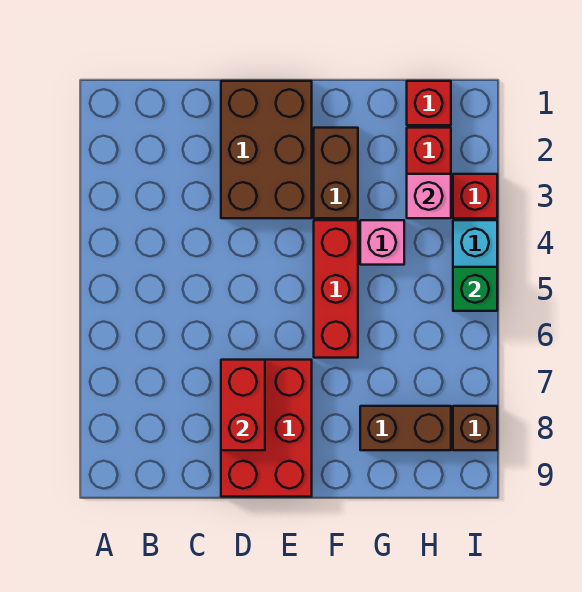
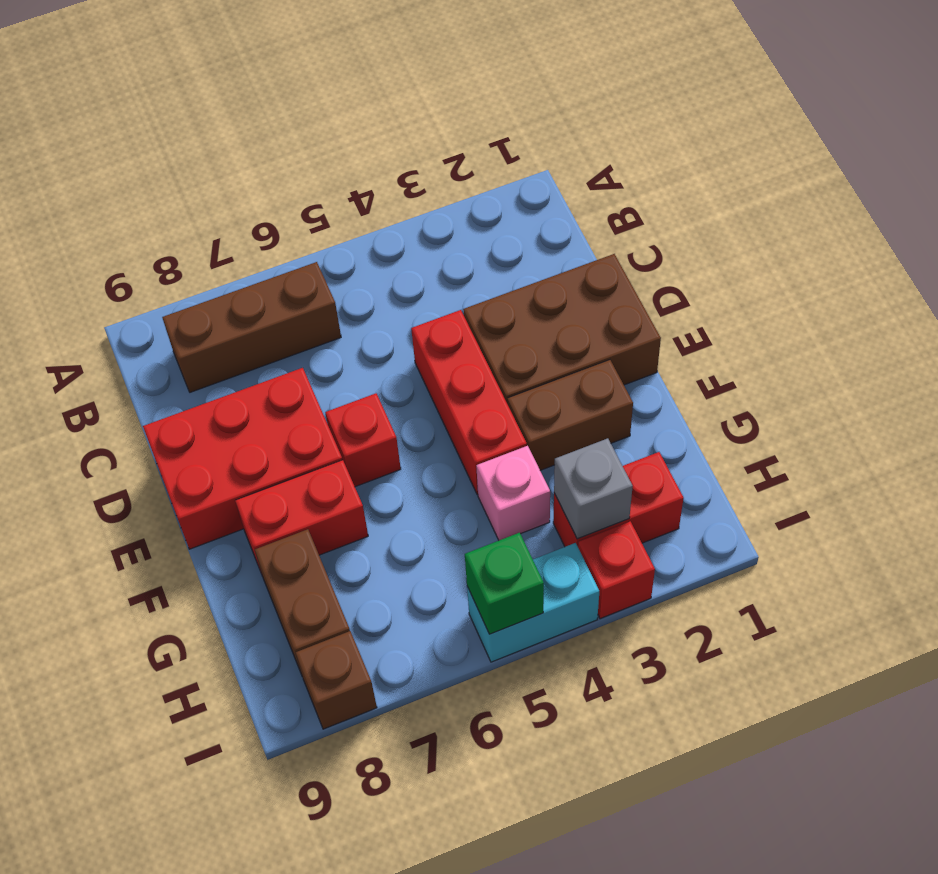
none -> brown 1x3 brick [162,262,341,392]
red 1x2 brick [221,360,265,450] -> red 1x2 brick moved to [235,460,368,574]
red 1x3 brick [314,220,358,358] -> red 1x3 brick turned to [411,310,527,495]
red 1x1 brick [407,81,451,125] -> red 1x1 brick moved to [325,393,401,487]
pink 1x1 brick [407,174,451,218] -> grey 1x1 brick [554,438,633,539]

